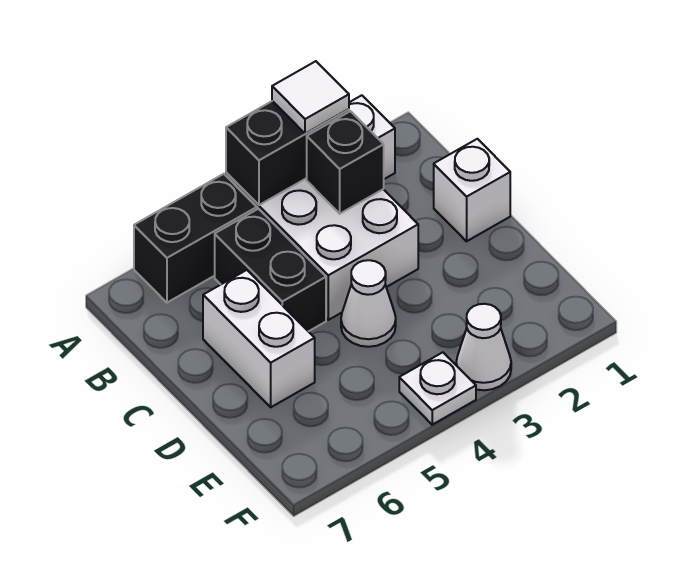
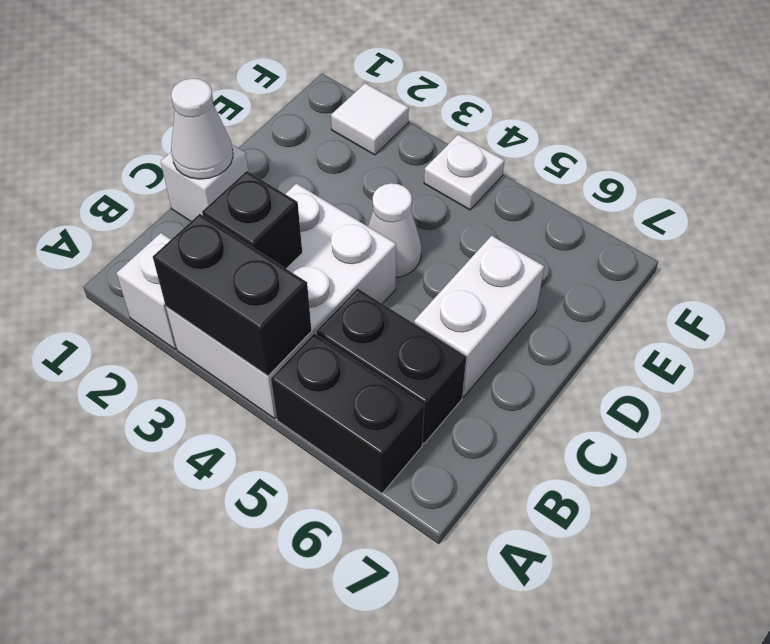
white 1x1 tile [272,61,349,134] -> white 1x1 tile moved to [331,83,409,155]
black 1x2 brick [215,209,326,331] -> black 1x2 brick turned to [316,288,466,444]
white 1x1 cone [456,304,511,390] -> white 1x1 cone moved to [171,78,233,179]

